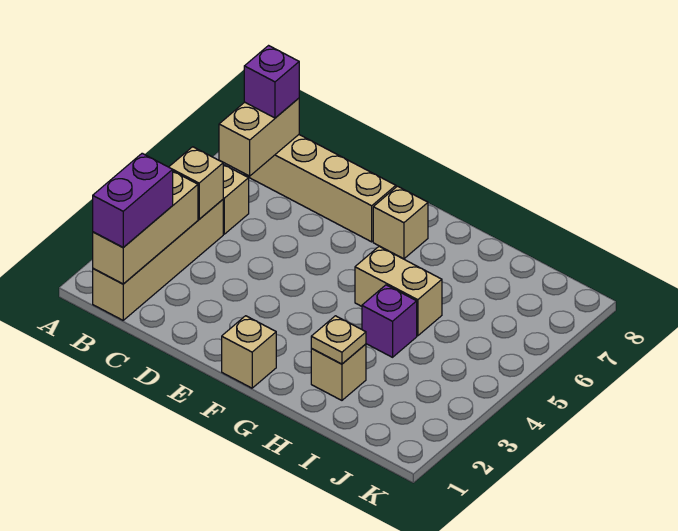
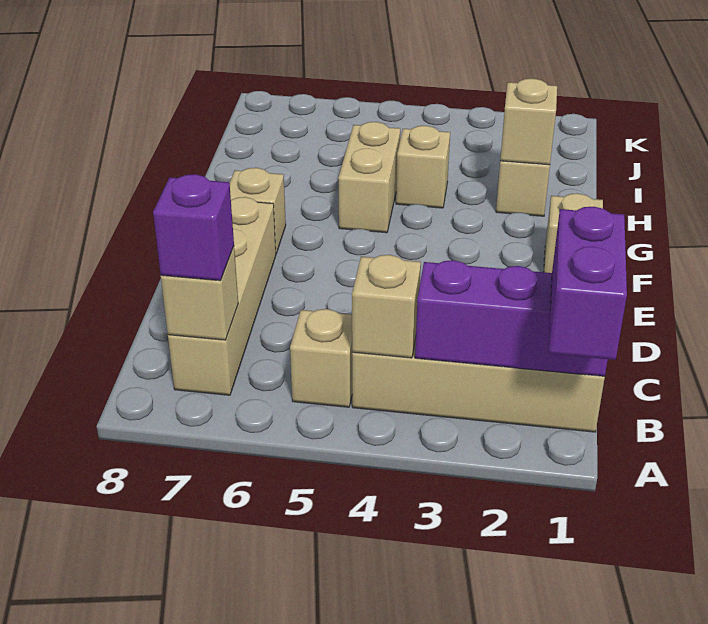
tan 1x3 brick [93,171,198,284] -> purple 1x3 brick [415,260,608,376]
purple 1x2 brick [93,153,173,247] -> purple 1x2 brick turned to [549,207,627,360]
tan 1x2 brick [219,98,299,176] -> tan 1x1 brick [161,247,238,340]
tan 1x1 plate [311,316,366,364] -> tan 1x1 brick [500,78,557,165]
purple 1x1 brick [362,285,417,357] -> tan 1x1 brick [396,126,450,208]

